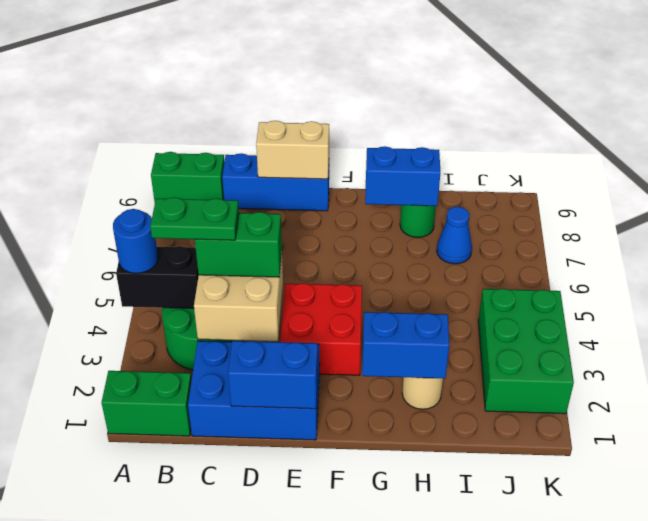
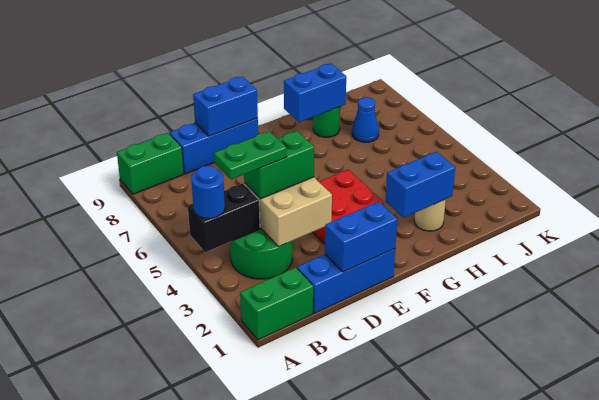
blue 2x3 brick [188,341,320,440] -> blue 1x3 brick [297,249,395,314]
tan 1x2 brick [256,121,329,179] -> blue 1x2 brick [193,76,258,136]
green 2x3 brick [478,289,574,414] -> none

